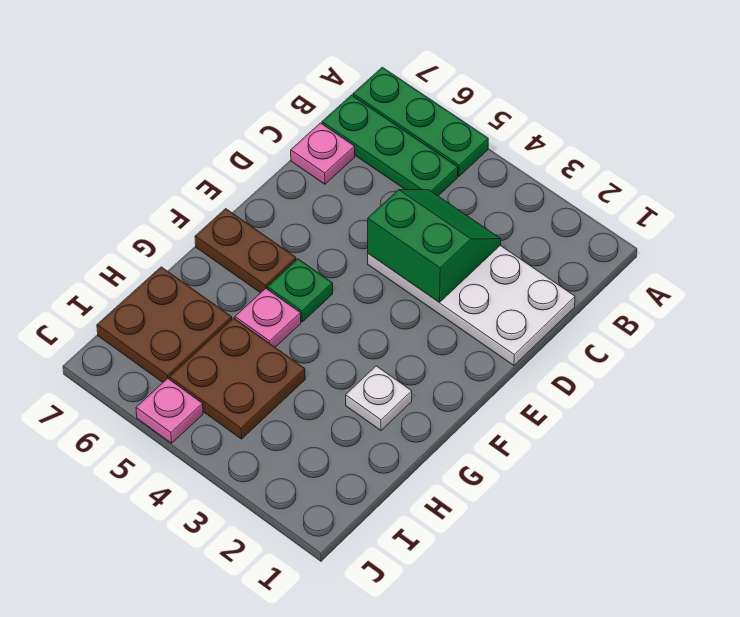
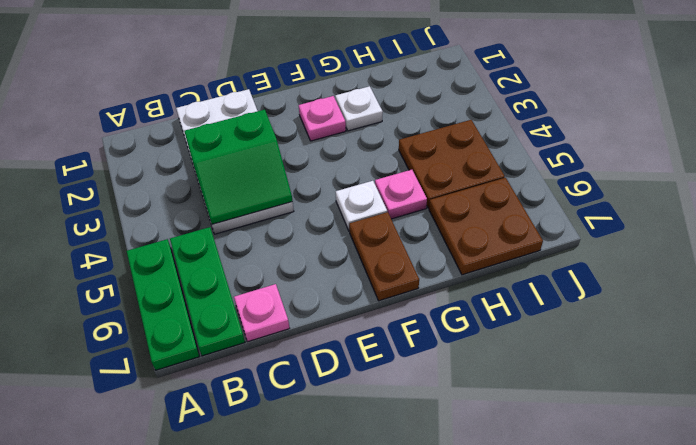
green 2x2 slope [368,190,501,302] -> green 2x2 slope turned to [184,110,292,224]
green 1x1 plate [267,259,333,322] -> white 1x1 plate [336,181,387,231]
pink 1x1 plate [136,378,203,443] -> pink 1x1 plate moved to [299,96,346,141]

